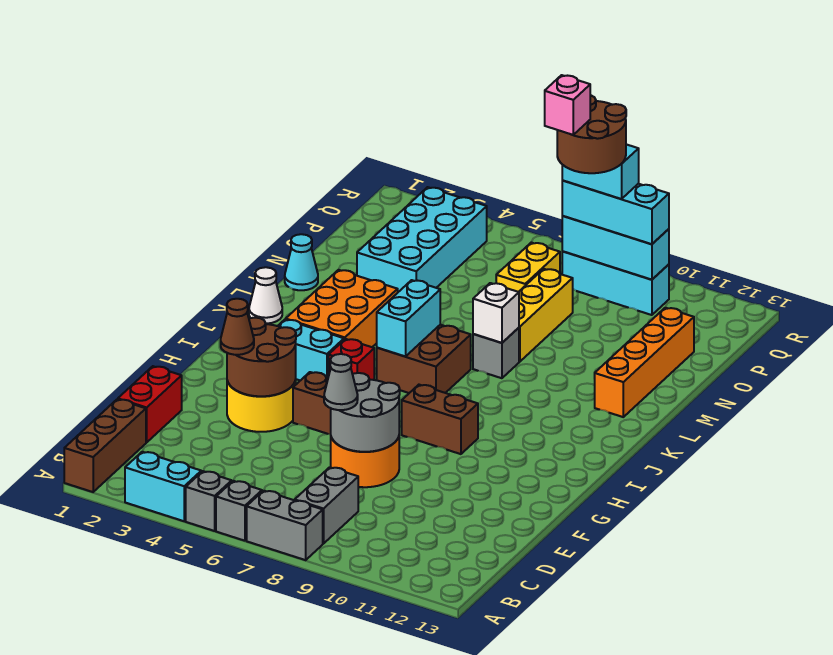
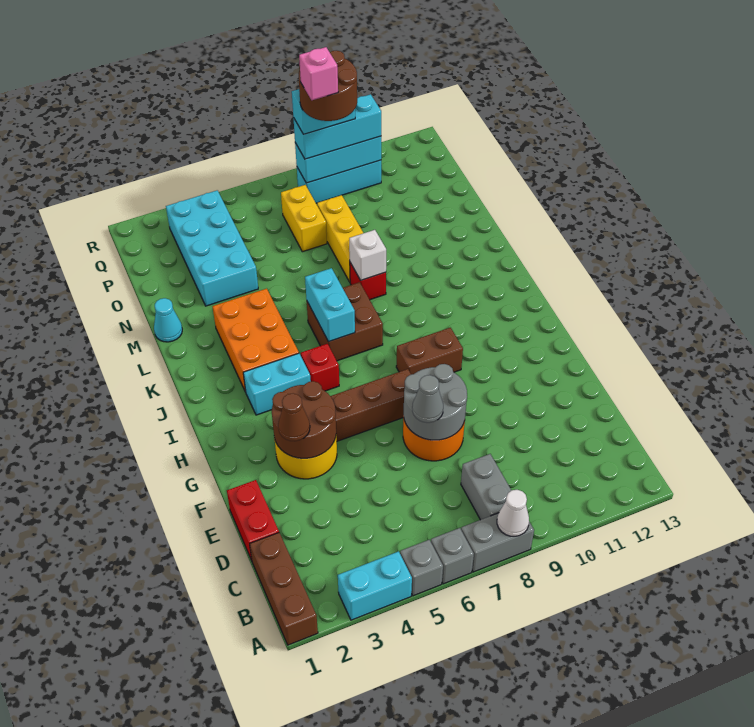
white 1x1 cone [249,267,282,323] -> white 1x1 cone moved to [497,490,529,536]
grey 1x1 brick [473,328,519,378] -> red 1x1 brick [350,263,386,300]
orange 1x4 brick [595,308,694,417] -> none

